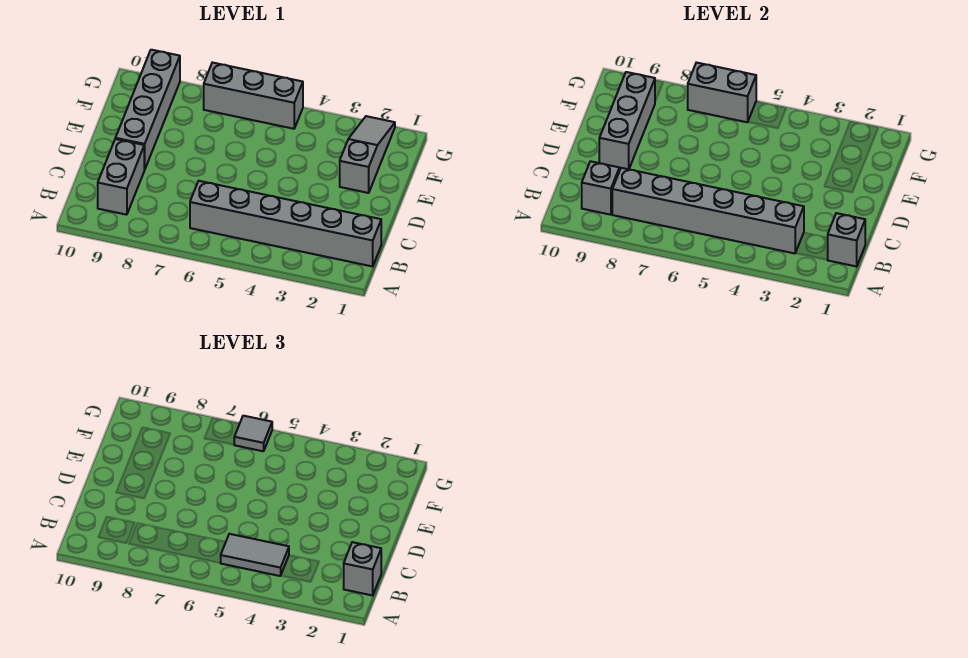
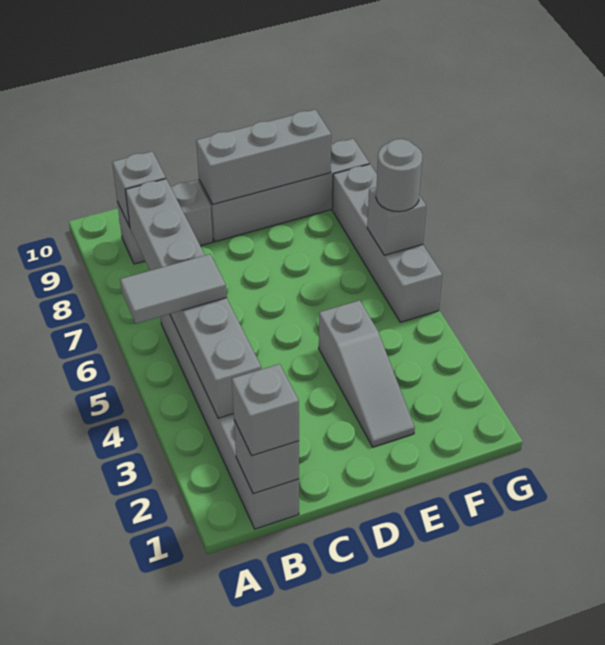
grey 1x2 tile [221,534,289,576] -> grey 1x2 tile turned to [120,254,227,324]
grey 1x3 slope [340,116,395,193] -> grey 1x3 slope turned to [319,300,415,447]
grey 1x3 brick [204,63,303,129] -> grey 1x4 brick [332,164,442,322]
grey 1x2 brick [688,63,756,122] -> grey 1x1 brick [367,187,426,255]
grey 1x1 tile [234,416,272,451] -> grey 1x1 round brick [376,139,422,212]

